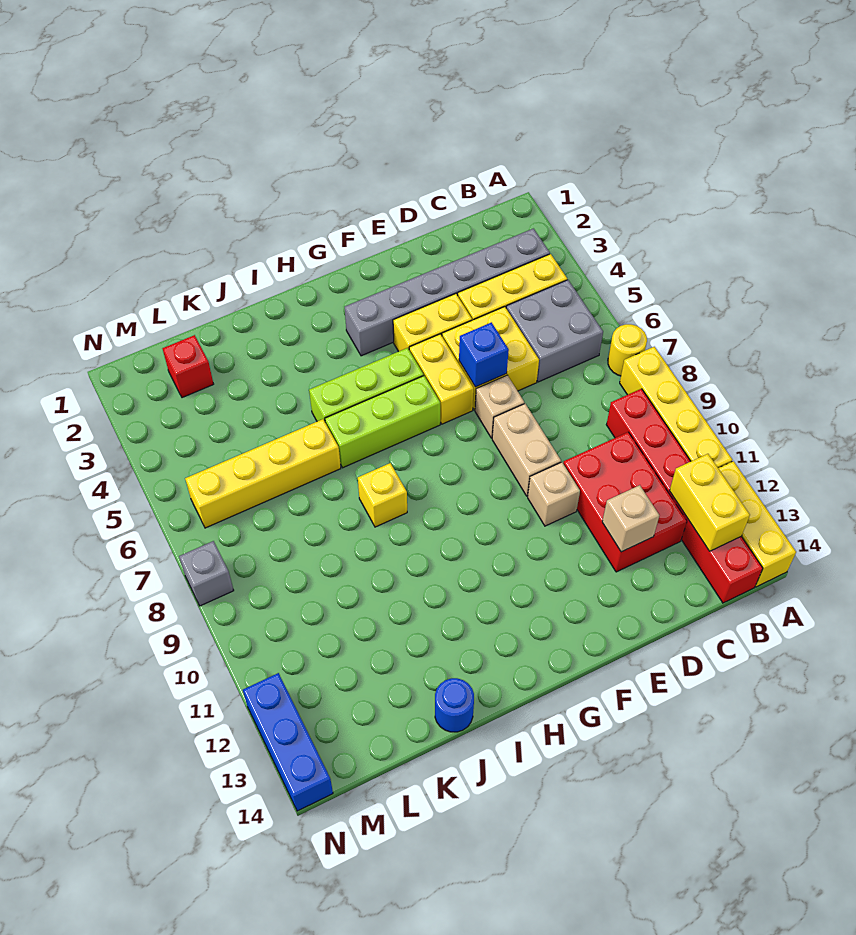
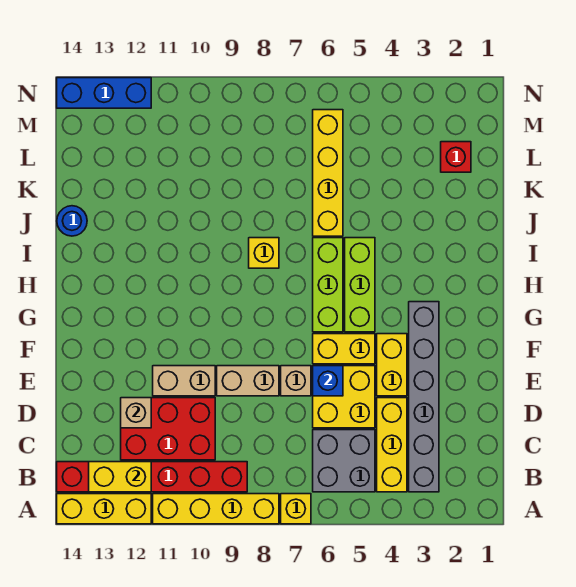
yellow 1x1 round brick [608,324,647,376] -> yellow 1x1 brick [281,494,311,524]
tan 1x1 brick [528,462,580,526] -> tan 1x2 brick [153,366,215,396]
grey 1x1 brick [179,541,234,606] -> none

